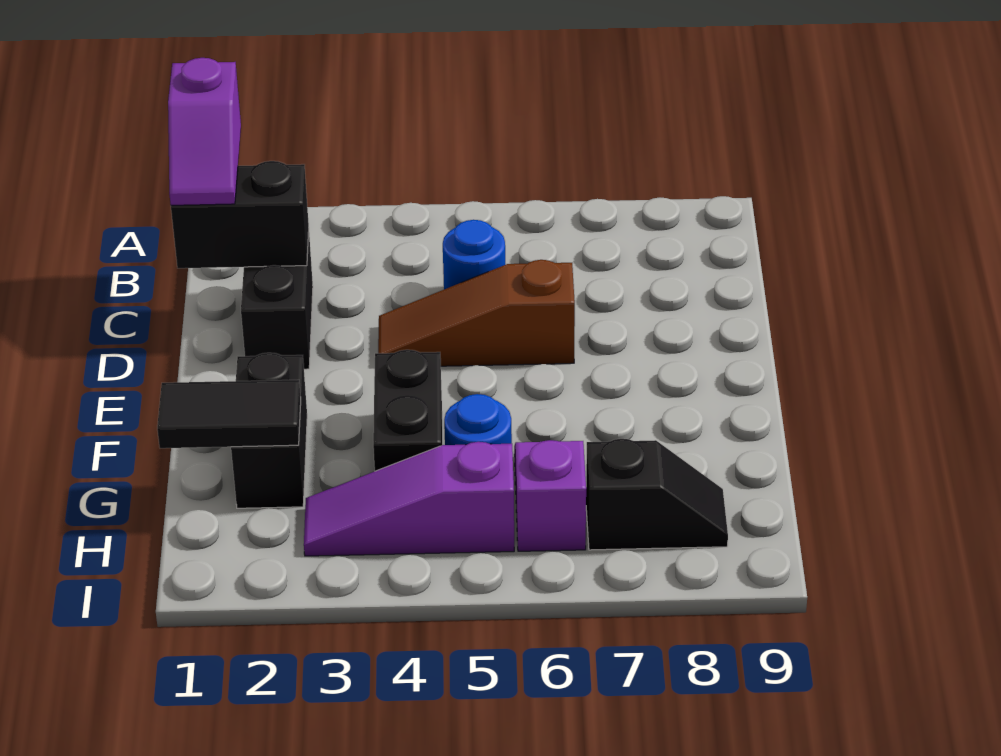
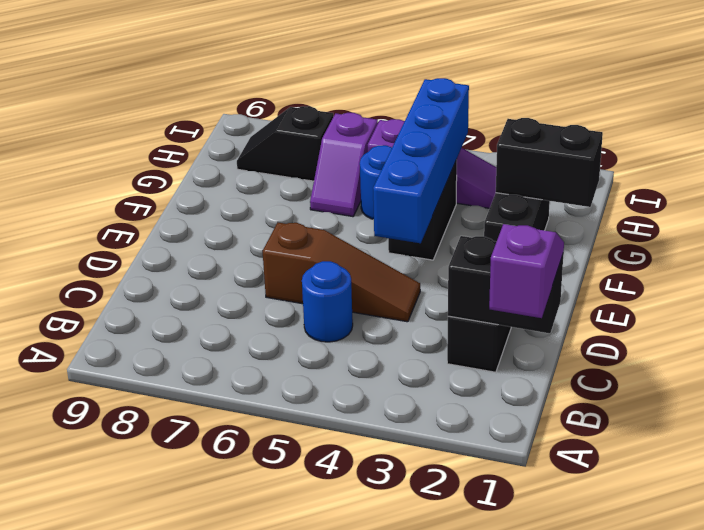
none -> blue 1x4 brick [373,78,469,243]
black 1x2 tile [157,380,301,448] -> black 1x2 brick [496,118,603,207]

